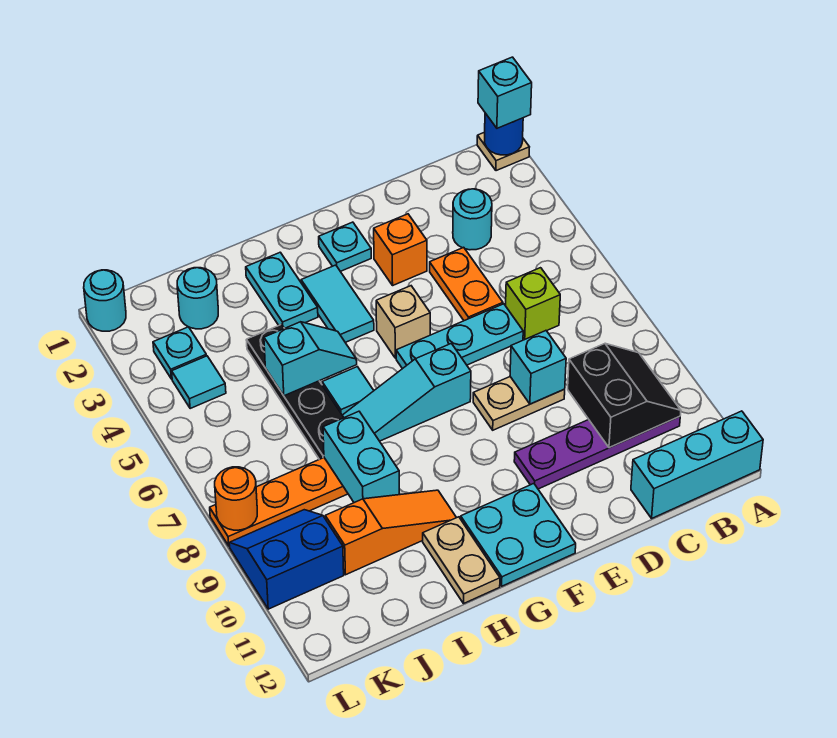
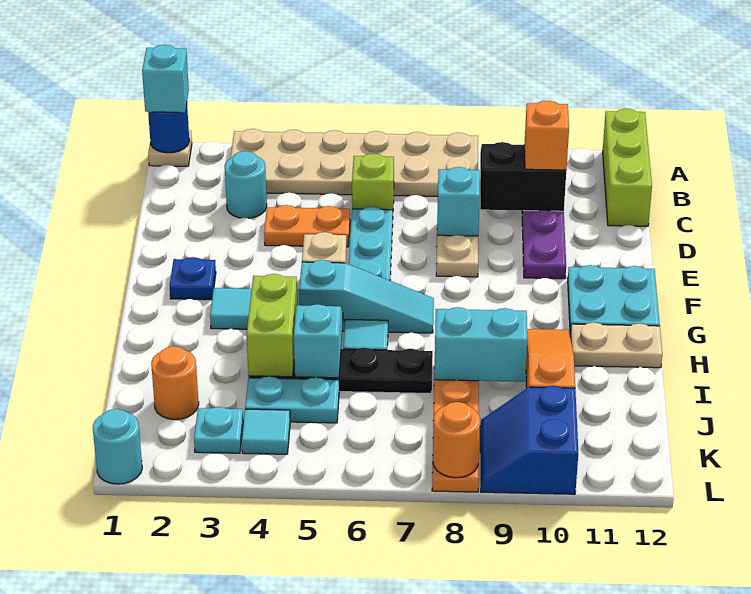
none -> tan 2x6 plate [231,129,478,196]
cyan 1x3 brick [631,411,763,518] -> lime 1x3 brick [603,109,652,226]
orange 1x1 brick [374,214,427,285] -> orange 1x1 brick moved to [525,101,569,170]
cyan 1x1 plate [319,222,371,271] -> blue 1x1 plate [170,257,216,300]
cyan 1x3 slope [342,343,471,441] -> cyan 1x3 slope turned to [299,260,434,333]
cyan 1x2 plate [246,252,318,328] -> cyan 1x2 plate moved to [245,376,339,423]
none -> lime 1x2 brick [247,274,297,377]
cyan 1x1 round brick [177,268,218,329] -> orange 1x1 round brick [151,346,199,420]

